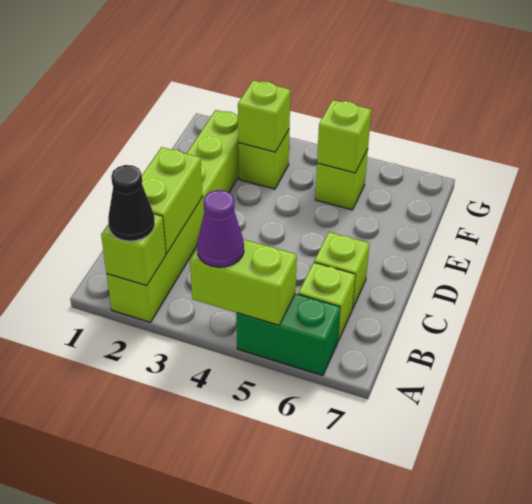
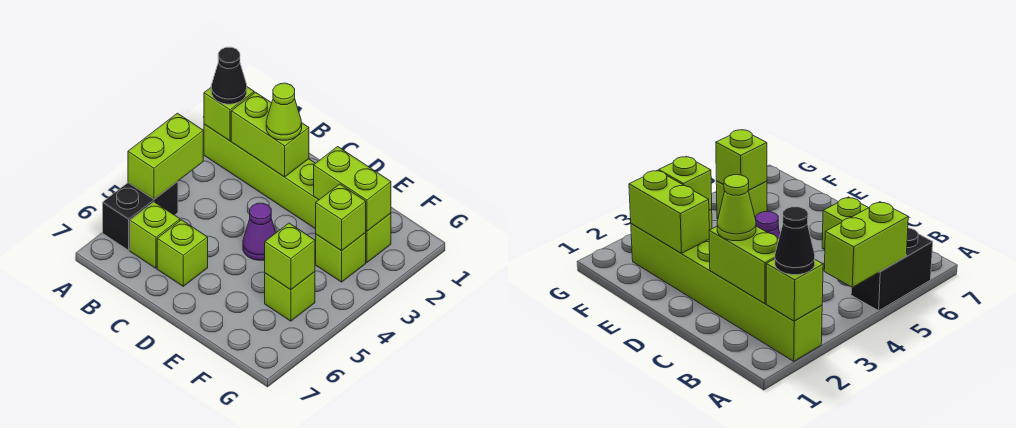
purple 1x1 cone [197,190,244,267] -> purple 1x1 cone moved to [243,203,276,260]
green 1x2 brick [236,294,340,376] -> black 1x2 brick [103,182,178,250]
none -> lime 1x1 cone [266,83,302,140]
none -> lime 1x2 brick [314,147,391,231]

